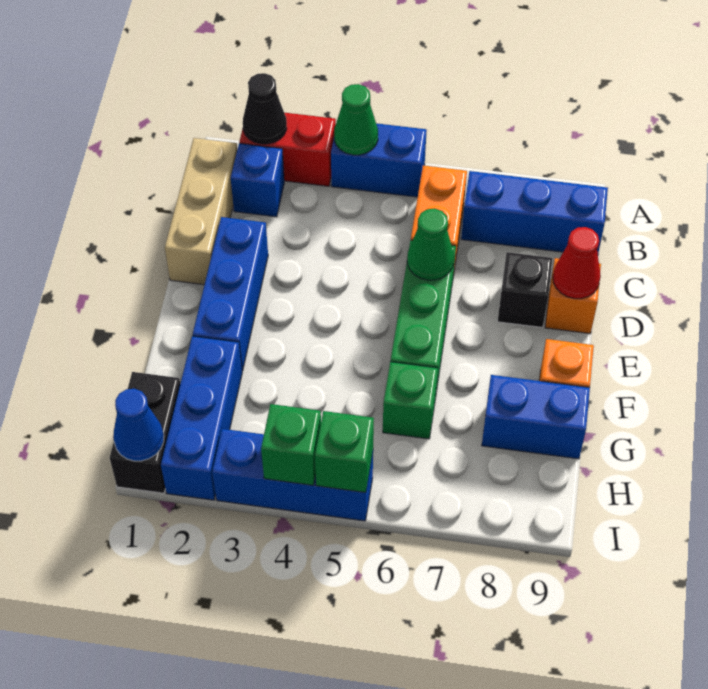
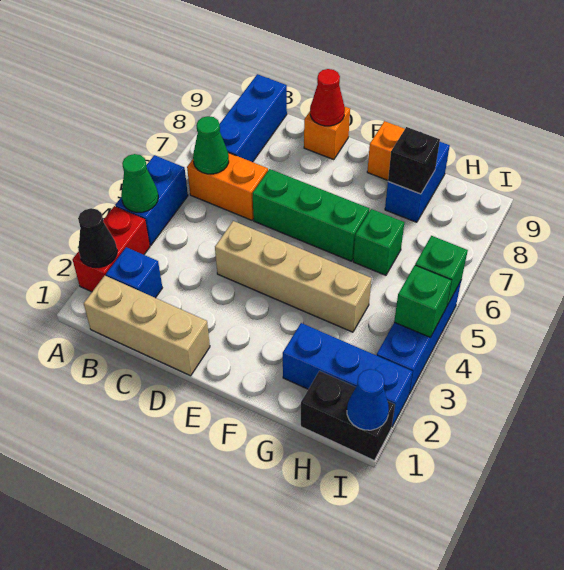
blue 1x3 brick [193,217,268,371] -> none
none -> tan 1x4 brick [215,221,372,332]
green 1x1 cone [407,209,454,280] -> green 1x1 cone moved to [193,116,229,174]
black 1x1 brick [497,252,552,328] -> black 1x1 brick moved to [388,127,440,194]

